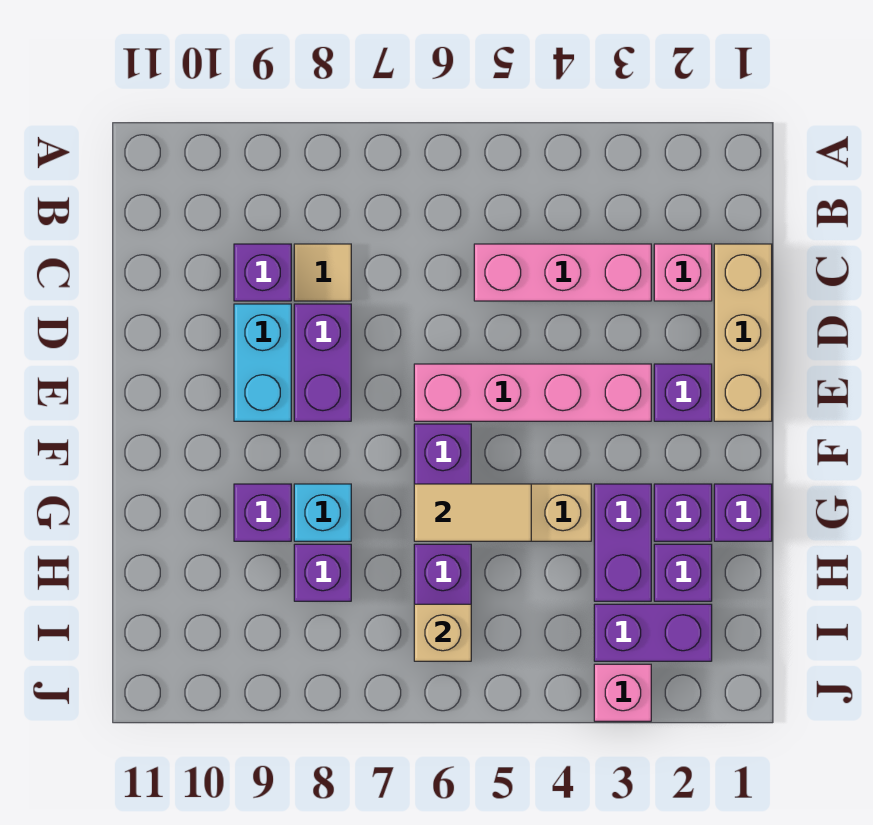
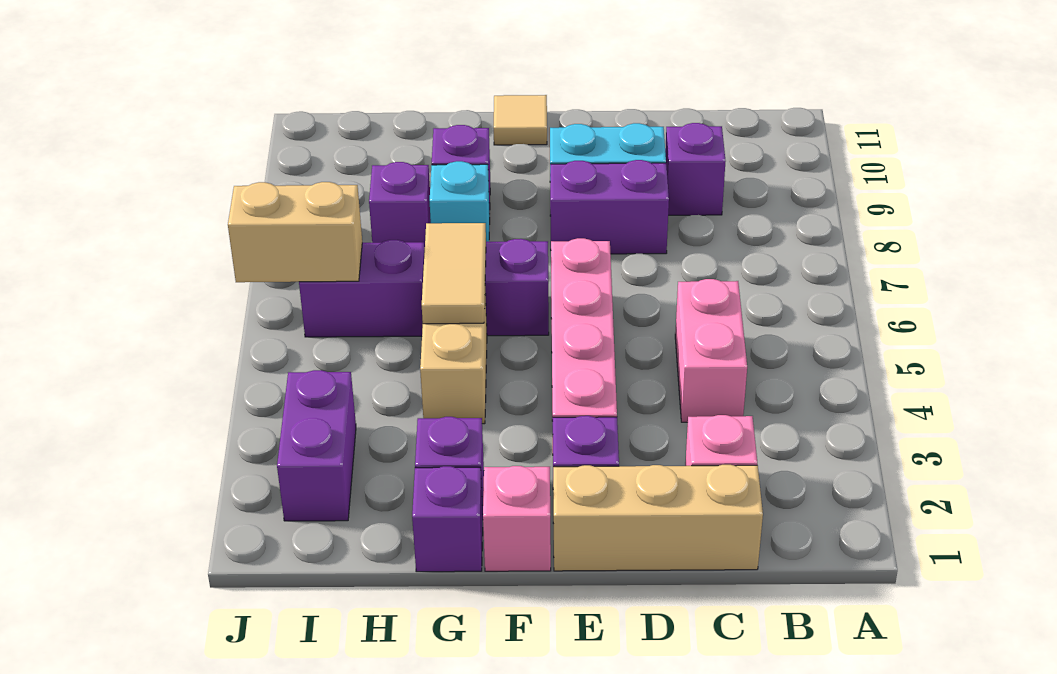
pink 1x3 brick [474,244,651,301] -> pink 1x2 brick [675,279,747,422]
tan 1x1 tile [294,244,351,301] -> tan 1x1 tile moved to [494,95,547,145]
purple 1x2 brick [594,484,651,601] -> none
purple 1x1 brick [654,544,712,601] -> none
tan 1x1 brick [414,604,471,661] -> tan 1x2 brick [228,182,362,282]
pink 1x1 brick [594,664,651,721] -> pink 1x1 brick moved to [483,466,551,571]

